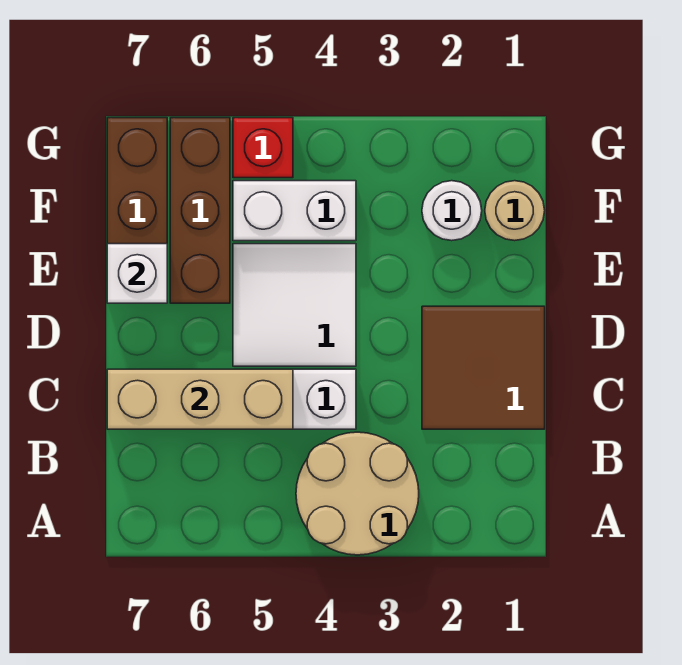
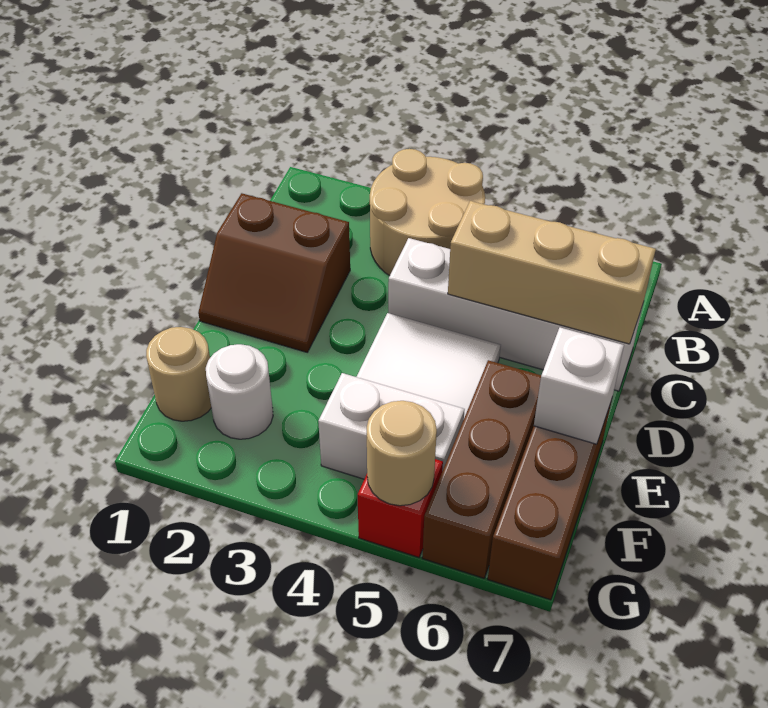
brown 2x2 tile [422,306,545,429] -> brown 2x2 slope [198,193,350,352]
none -> tan 1x1 round brick [367,401,437,506]

